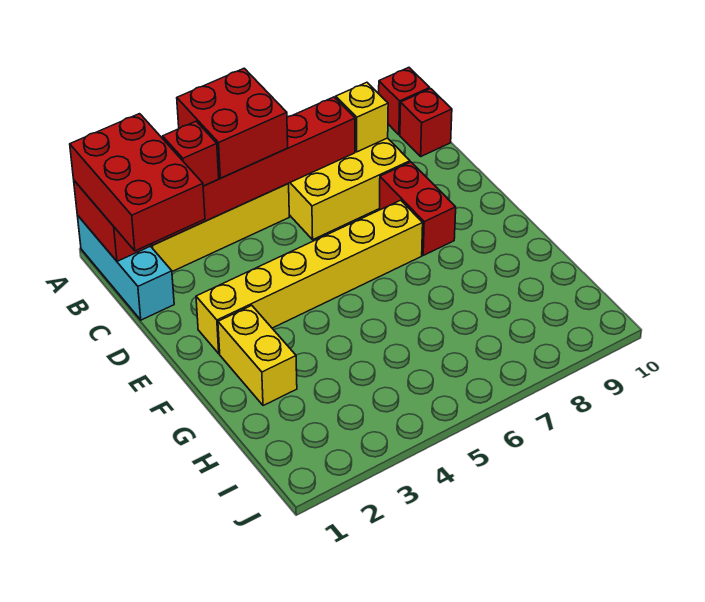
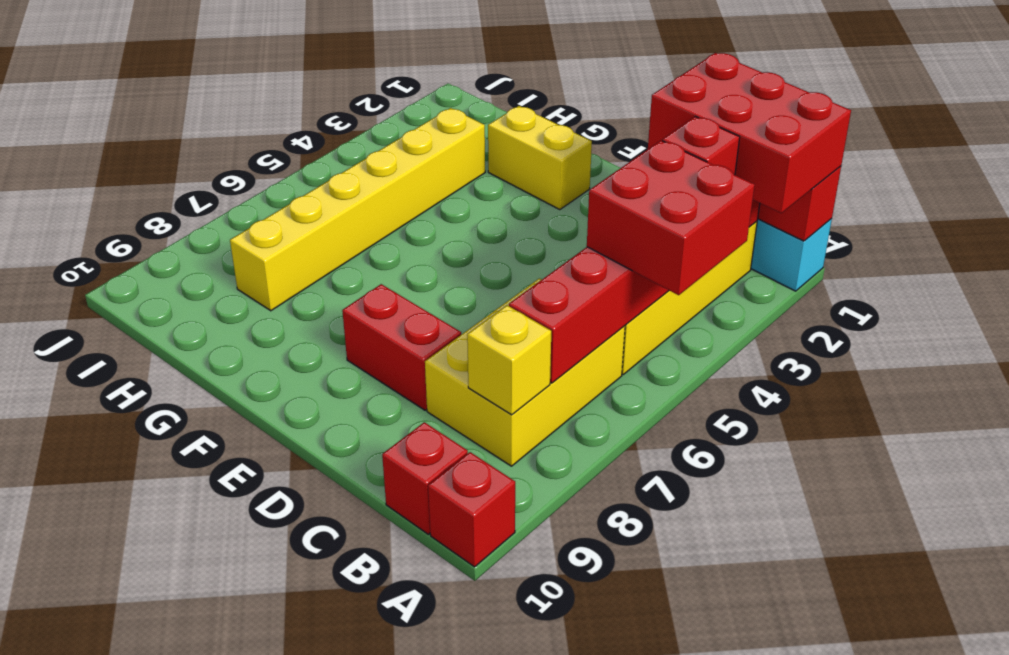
yellow 1x6 brick [196,200,423,354] -> yellow 1x6 brick moved to [230,108,485,311]

